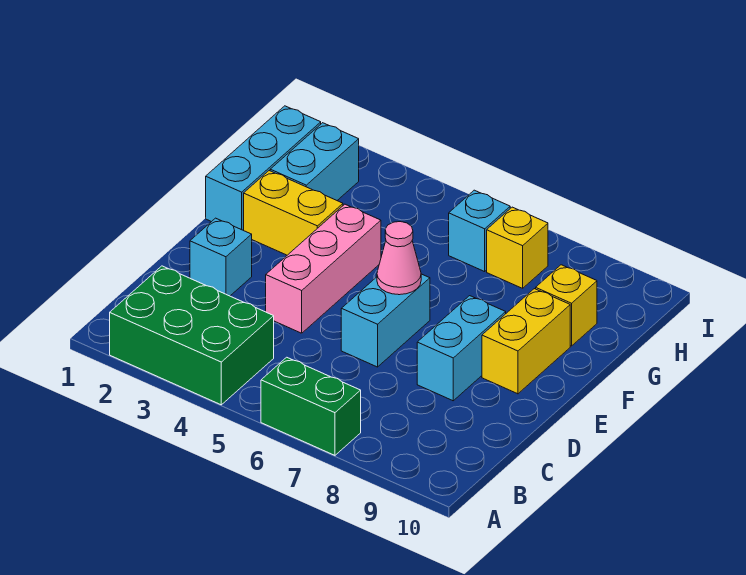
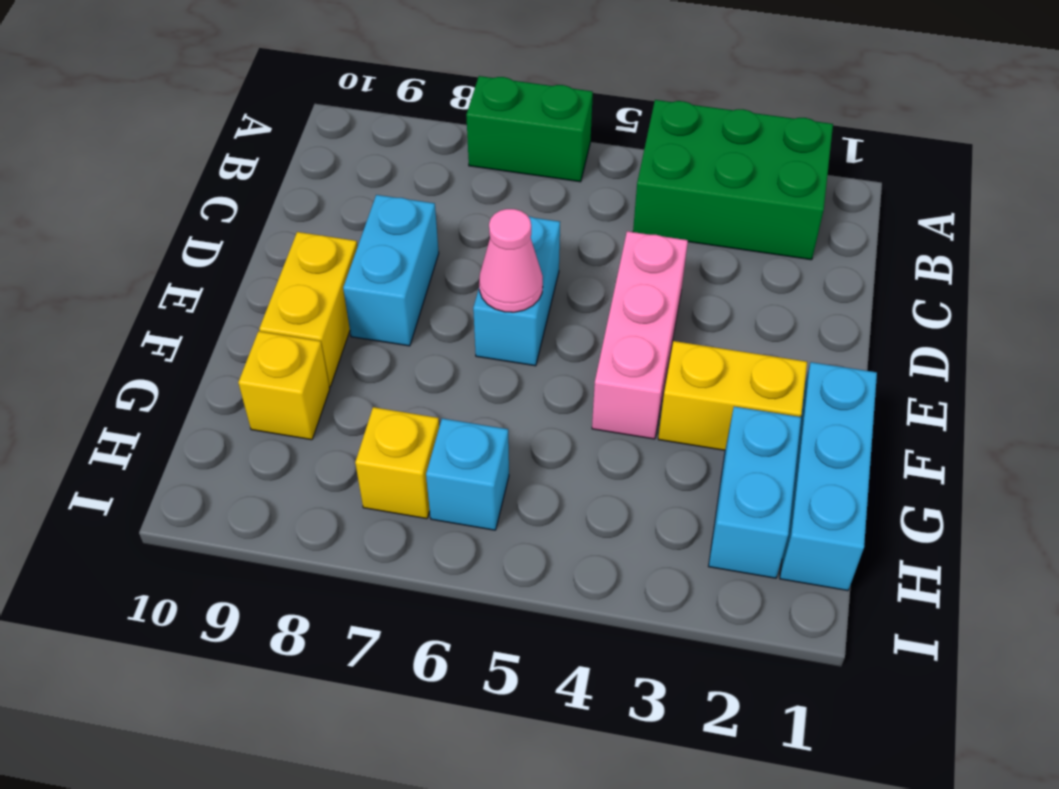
cyan 1x1 brick [190,218,252,296] -> none

